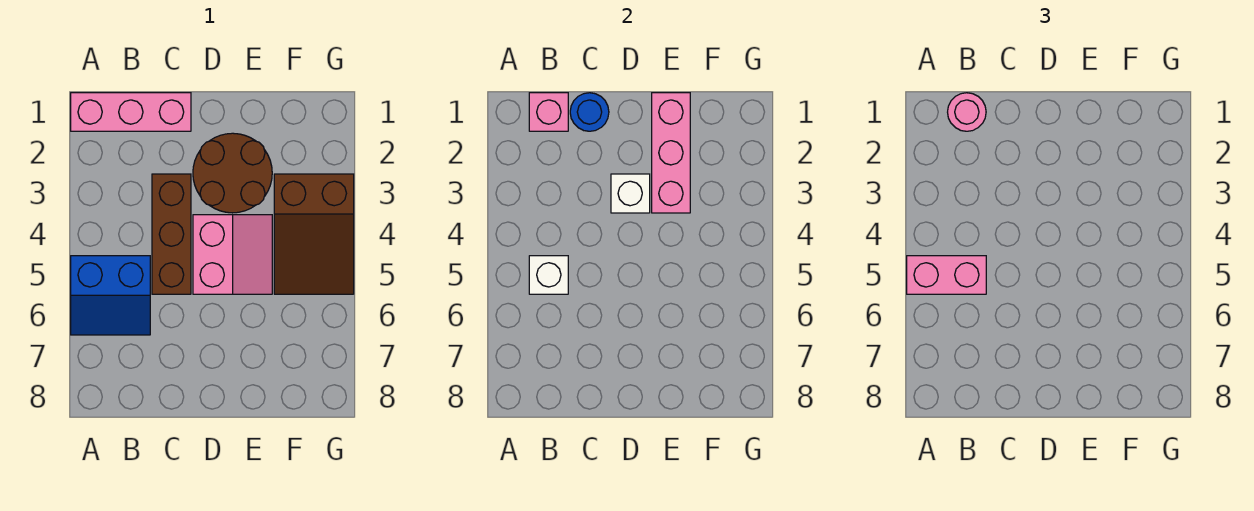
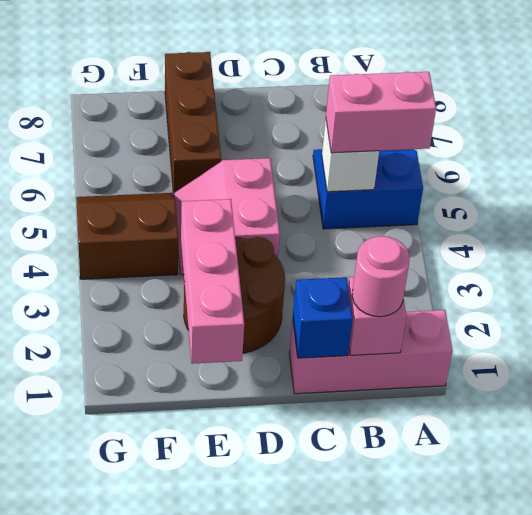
blue 1x1 round brick [570,93,609,131] -> blue 1x1 brick [293,277,353,358]
brown 1x3 brick [152,174,191,294] -> brown 1x3 brick moved to [165,52,221,194]
white 1x1 brick [611,174,650,213] -> none
brown 2x3 slope [274,174,354,294] -> brown 2x2 slope [76,193,178,279]

